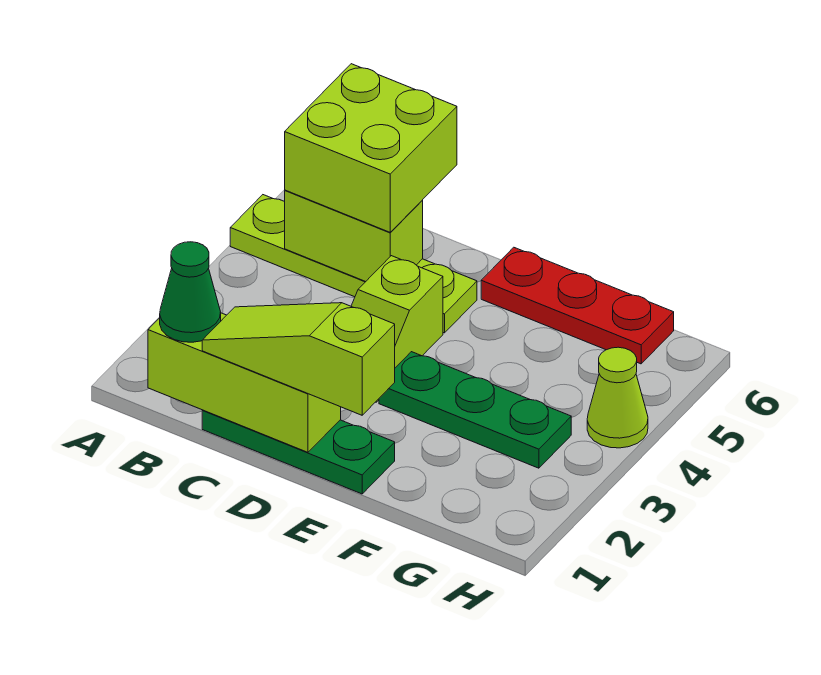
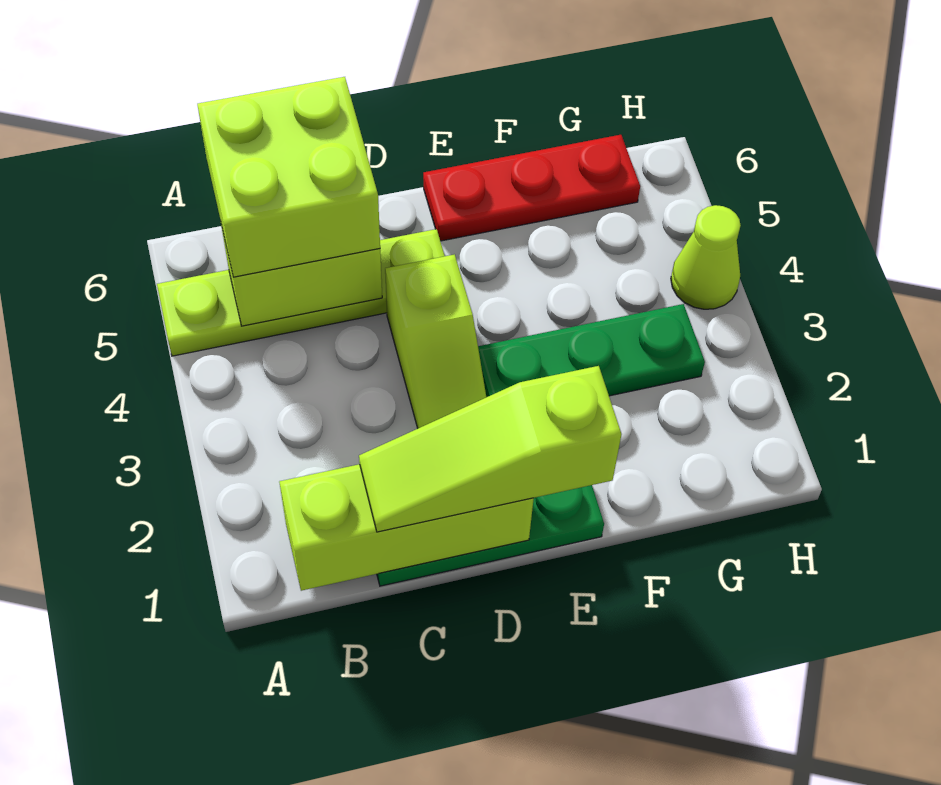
green 1x1 cone [160,242,221,342] -> none

